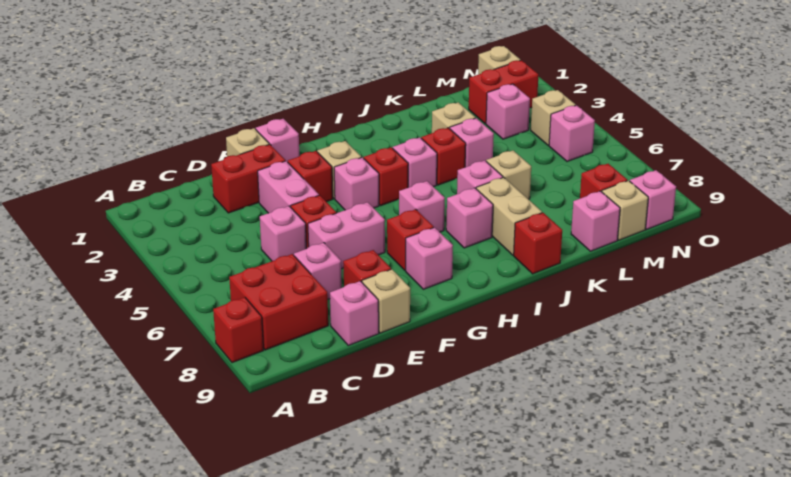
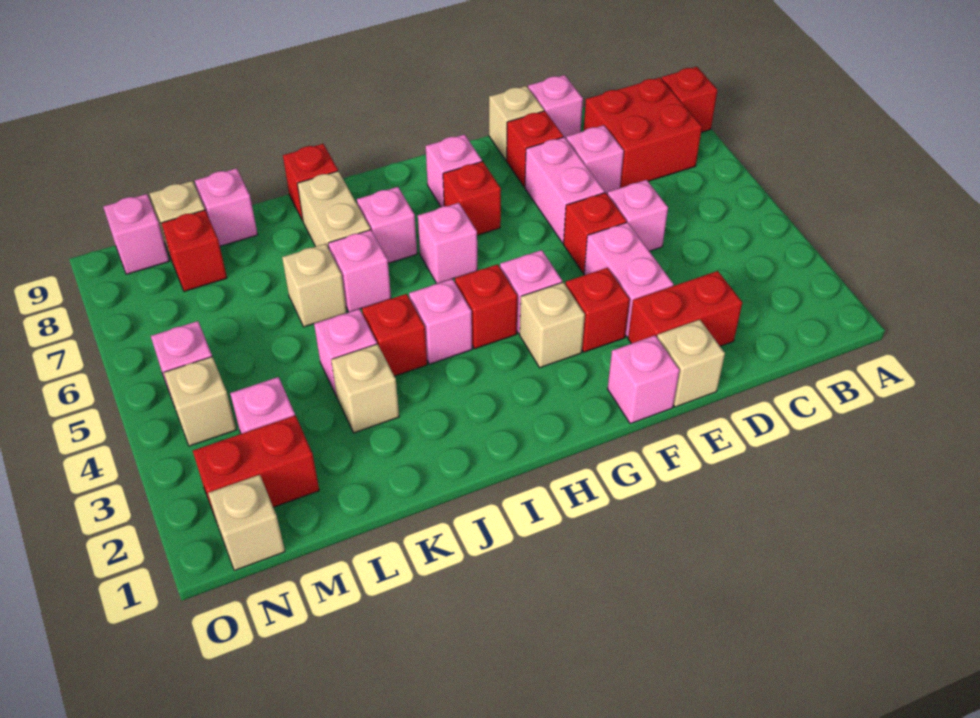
pink 1x2 brick [308,202,385,269] -> pink 1x2 brick turned to [525,137,605,243]

